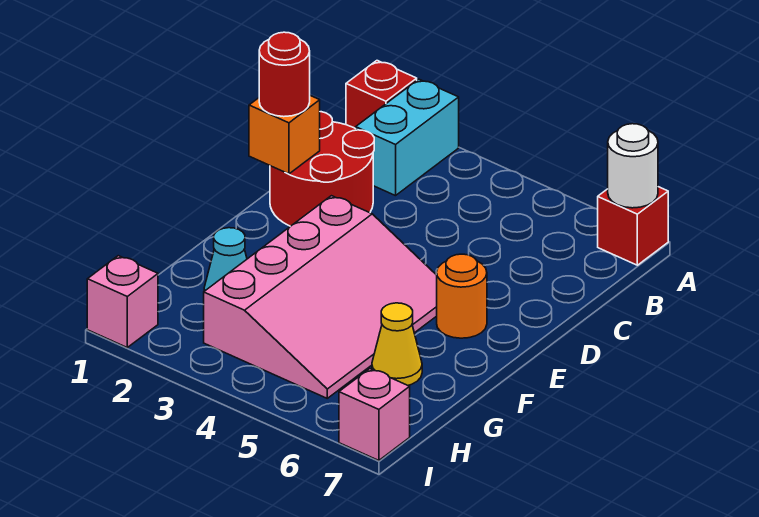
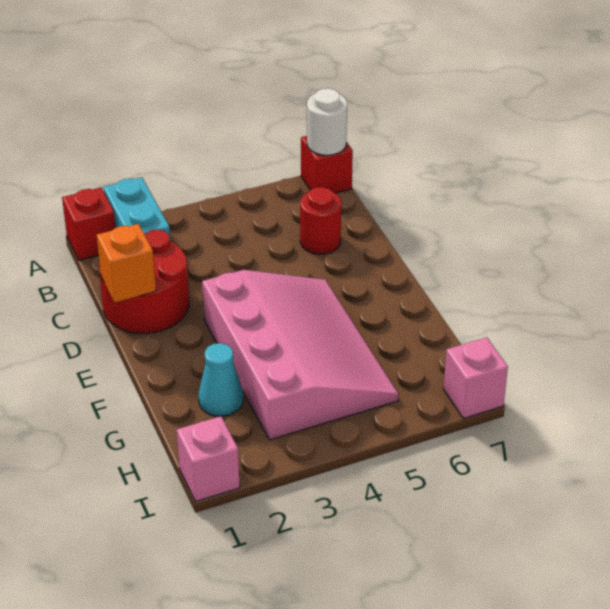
red 1x1 round brick [259,32,310,117] -> red 1x1 round brick moved to [300,187,341,254]
orange 1x1 round brick [436,254,487,338] -> none
yellow 1x1 cone [372,303,422,385] -> none

